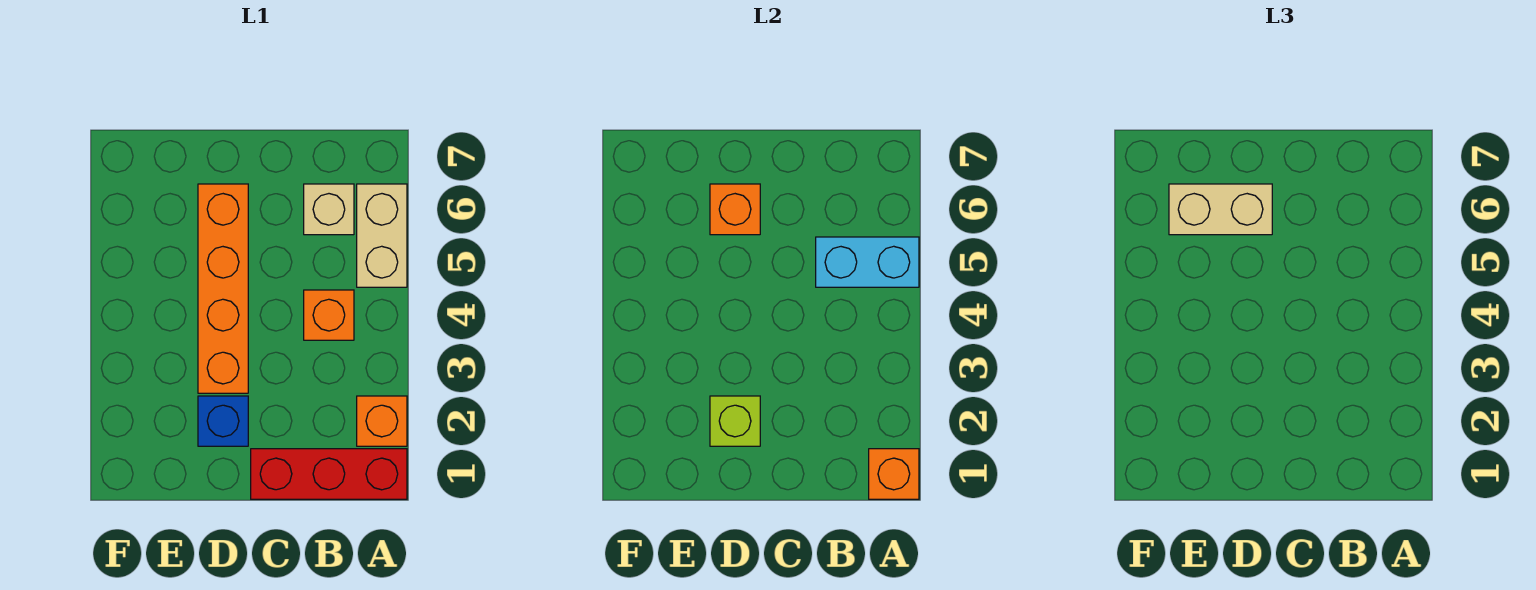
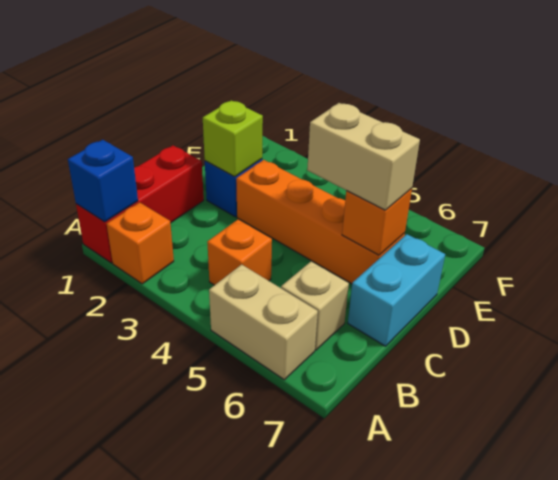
orange 1x1 brick [869,449,919,499] -> blue 1x1 brick [68,140,138,222]
cyan 1x2 brick [816,237,919,287] -> cyan 1x2 brick moved to [348,234,445,346]
tan 1x2 brick [1169,184,1272,235] -> tan 1x2 brick turned to [307,103,420,210]

